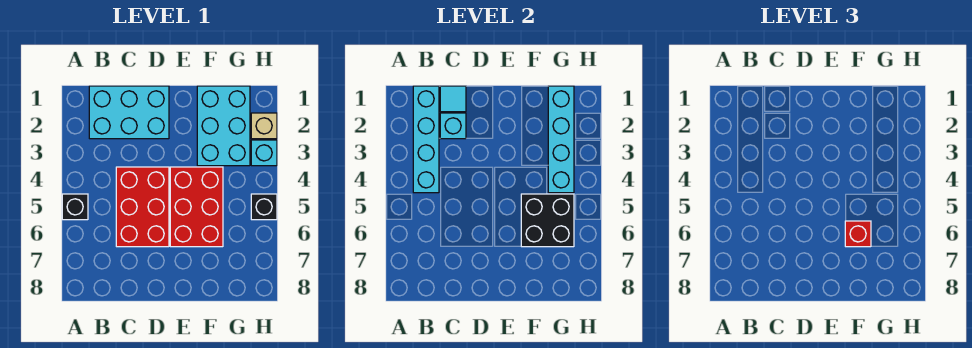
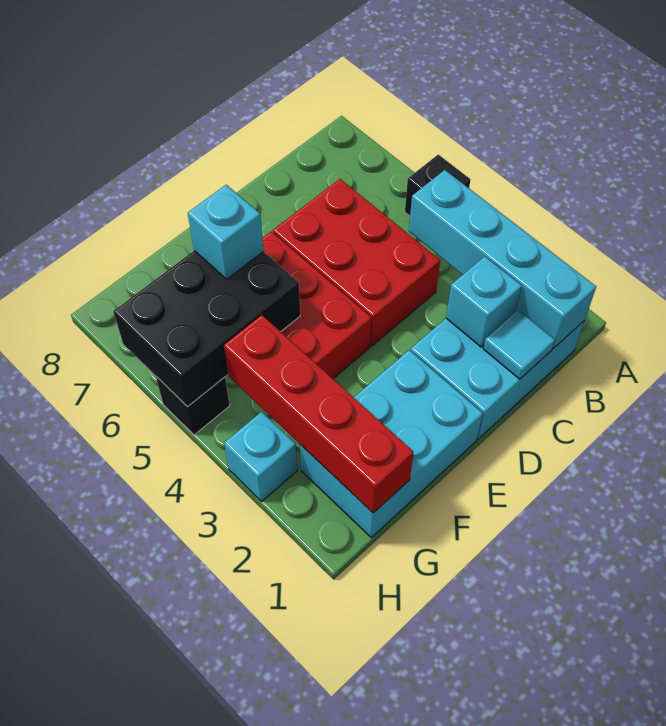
cyan 2x3 brick [197,86,250,166] -> cyan 2x3 brick turned to [300,350,483,538]
black 2x2 brick [521,194,574,247] -> black 2x3 brick [113,251,300,407]
red 1x1 brick [845,221,871,247] -> cyan 1x1 brick [188,185,264,279]
cyan 1x4 brick [548,86,574,193] -> red 1x4 brick [224,315,414,513]
tan 1x1 brick [251,113,277,139] -> none

